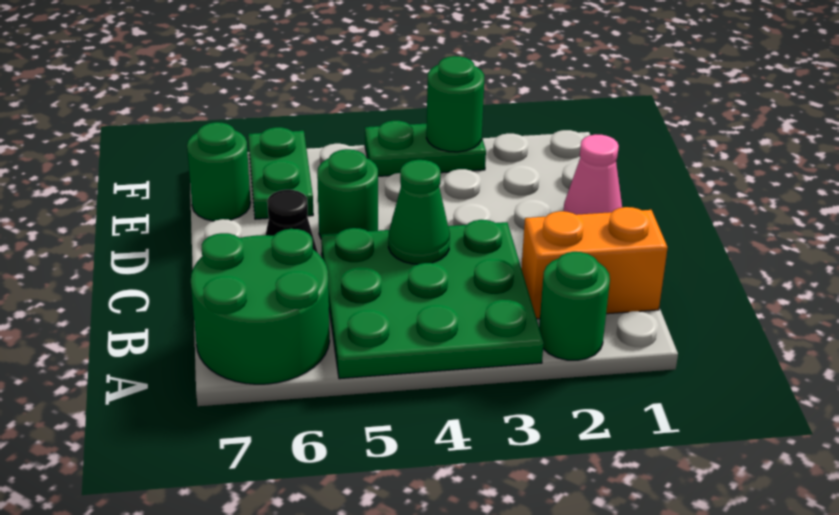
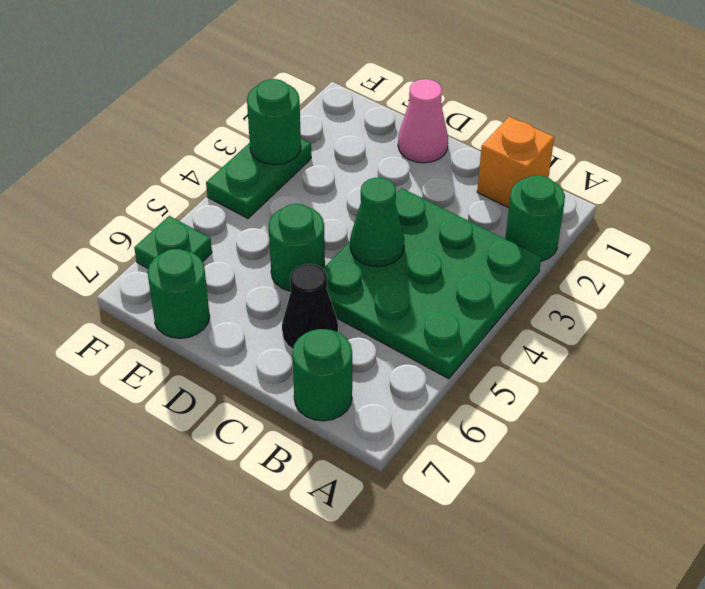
green 2x2 round brick [191,229,330,384] -> green 1x1 round brick [292,329,352,421]
orange 1x2 brick [521,207,668,319] -> orange 1x1 brick [477,117,554,208]
green 1x2 plate [248,127,313,219] -> green 1x1 plate [134,216,212,268]

